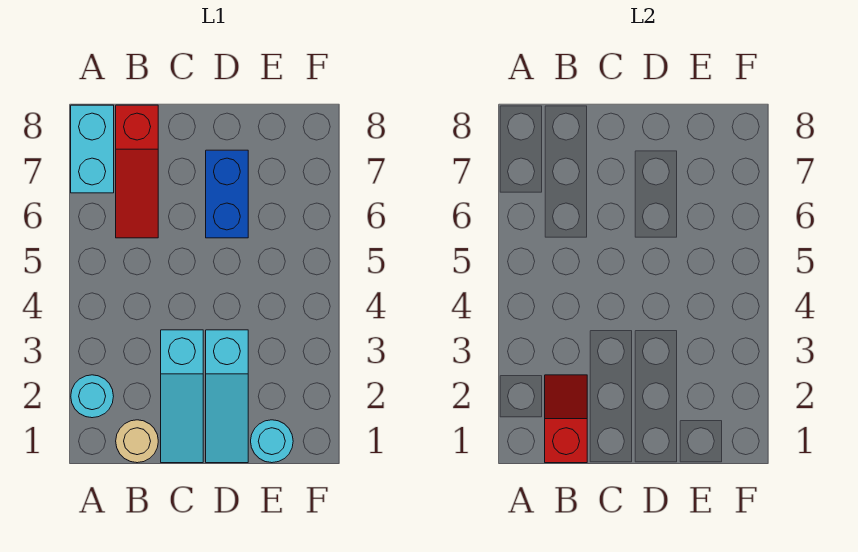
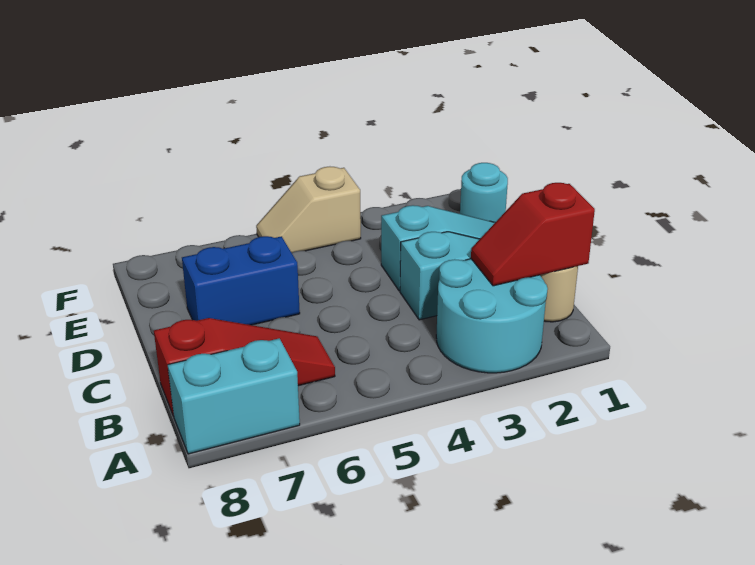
cyan 1x1 round brick [71,375,114,418] -> cyan 2x2 round brick [436,259,548,373]
none -> tan 1x2 slope [256,167,361,253]

